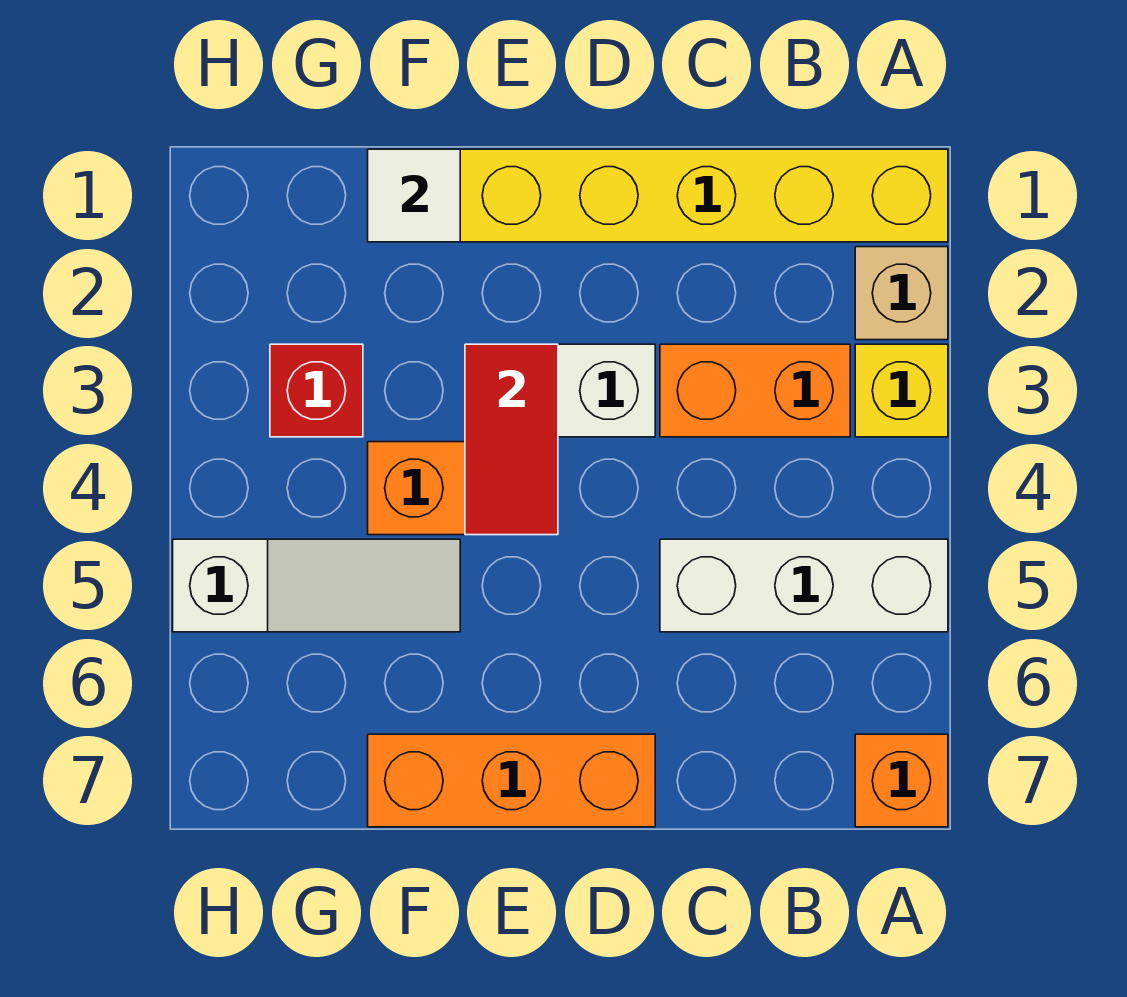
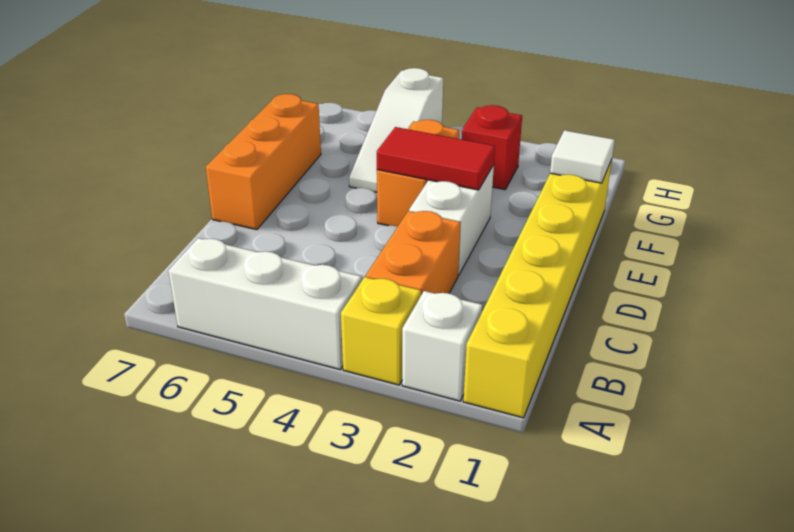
tan 1x1 brick [855,247,948,340] -> white 1x1 brick [402,291,482,401]
white 1x3 brick [660,539,948,632] -> white 1x3 brick turned to [168,238,362,369]
orange 1x1 brick [855,734,948,827] -> none

